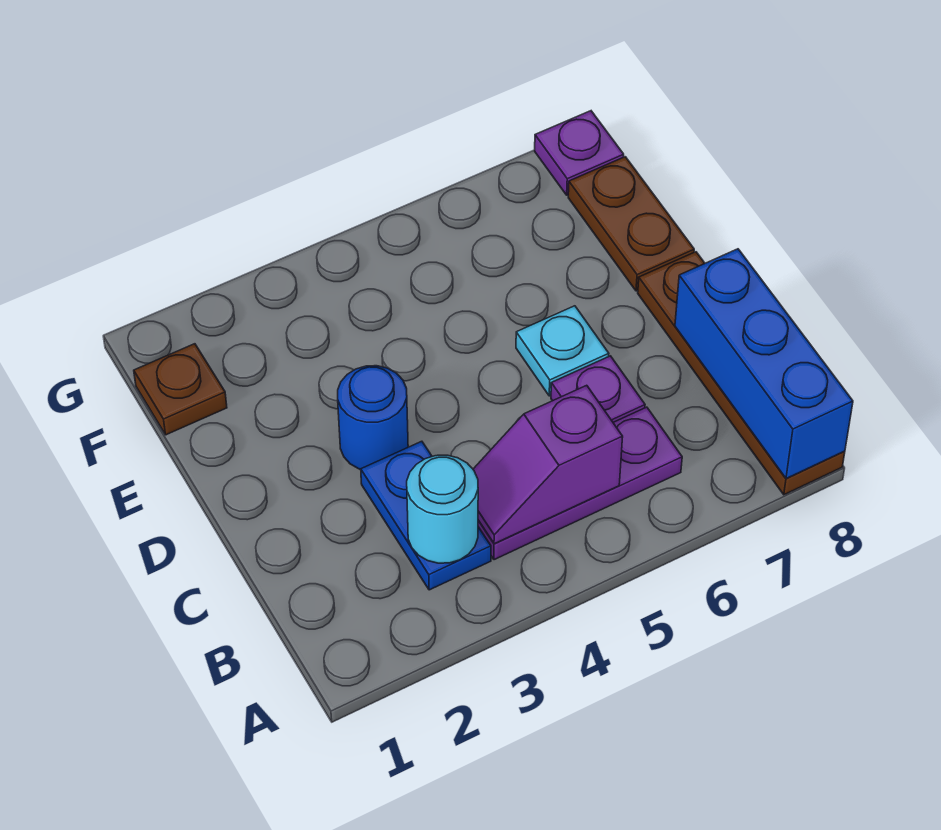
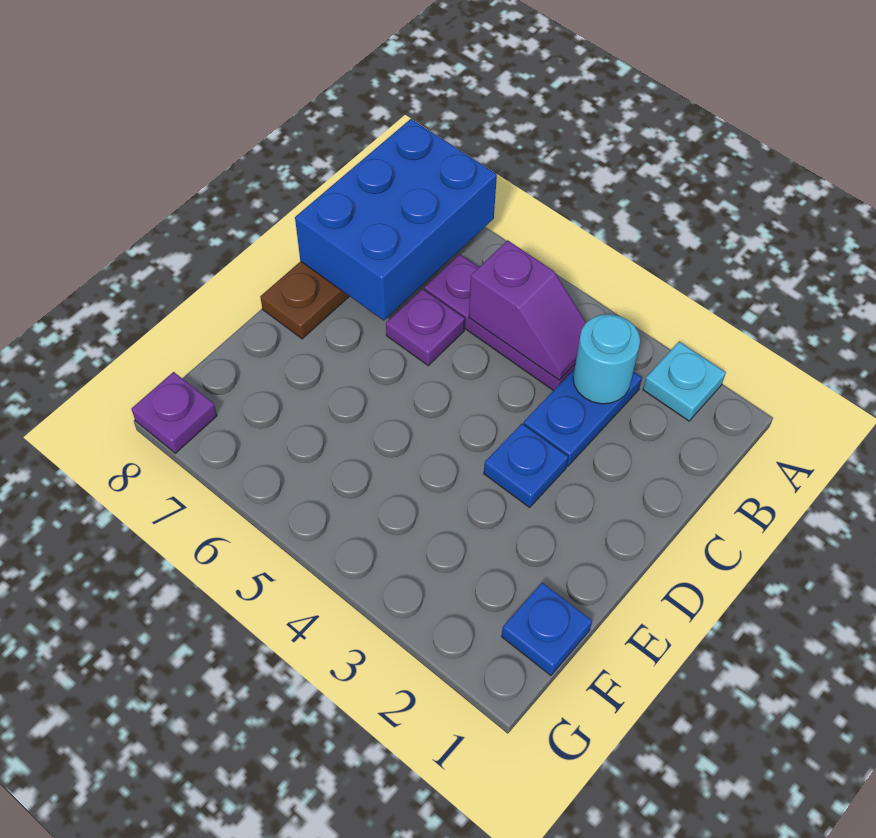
blue 1x3 brick [675,249,853,479] -> blue 2x3 brick [295,119,497,320]
blue 1x1 round brick [338,366,408,469] -> blue 1x1 plate [484,424,568,507]
cyan 1x1 plate [516,306,609,396] -> cyan 1x1 plate moved to [643,342,726,421]
brown 1x2 plate [568,157,694,291] -> none
brown 1x1 plate [134,344,227,435] -> blue 1x1 plate [502,583,592,675]

